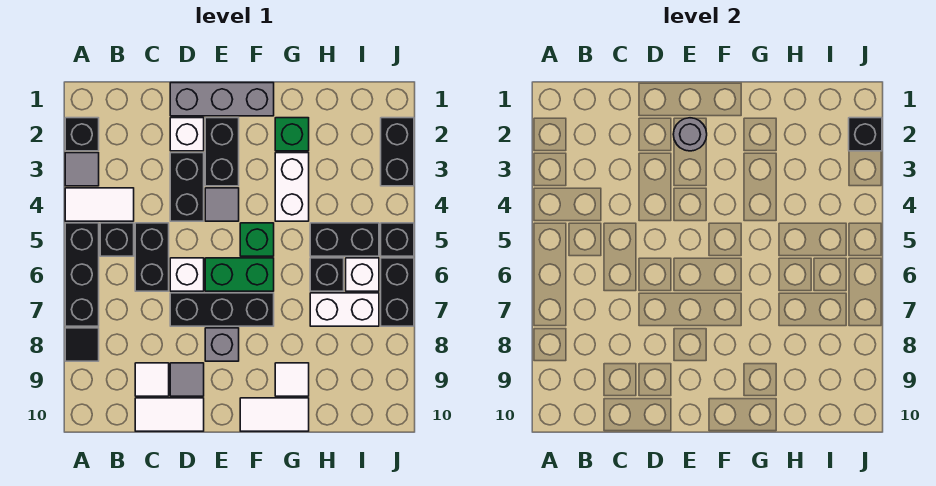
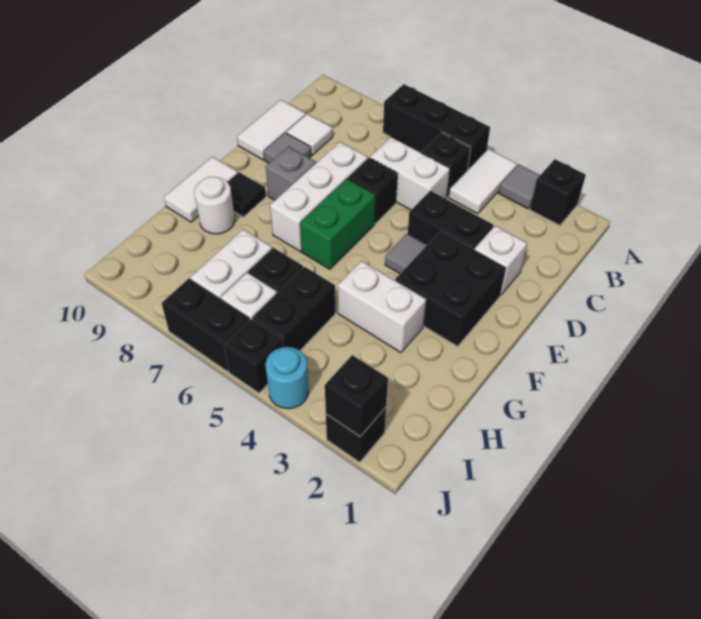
black 1x1 tile [65,328,99,361] -> black 1x1 tile moved to [228,172,266,217]
black 1x2 brick [135,223,169,291] -> white 1x2 brick [370,137,450,210]
grey 1x3 brick [170,83,274,116] -> none
white 1x1 brick [170,258,204,291] -> black 1x1 brick [348,158,398,224]
black 1x3 brick [170,293,274,326] -> white 1x3 brick [270,142,368,251]
black 1x2 brick [205,118,239,186] -> black 2x2 brick [395,231,506,346]
grey 1x1 round brick [673,118,707,151] -> none
green 1x1 brick [240,223,274,256] -> none
green 1x1 brick [275,118,309,151] -> none
white 1x1 tile [275,363,309,396] -> white 1x1 round brick [194,177,235,234]
black 1x2 brick [381,118,414,186] -> black 1x1 brick [326,408,386,462]
none -> cyan 1x1 round brick [265,347,309,409]

